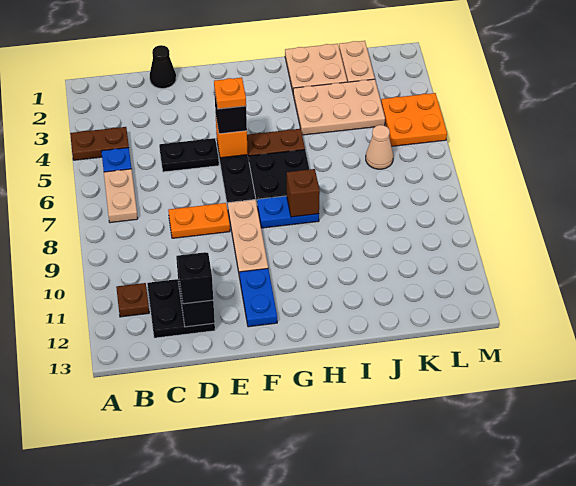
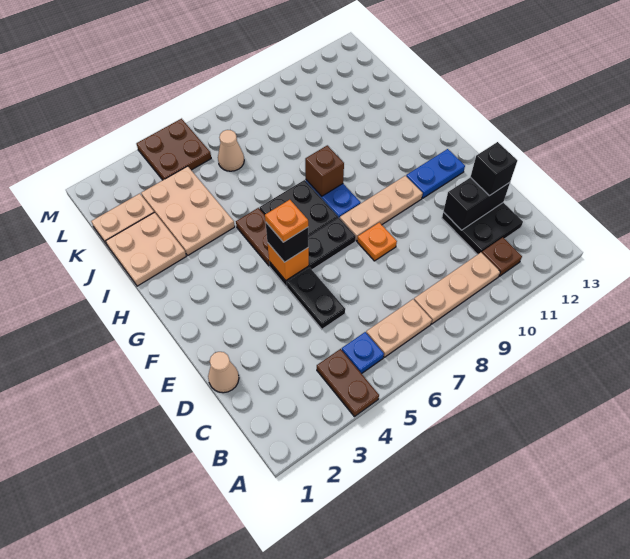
none -> tan 1x3 plate [414,253,500,324]
black 1x1 cone [150,45,176,89] -> tan 1x1 cone [208,352,239,393]
orange 1x2 plate [168,203,230,238] -> orange 1x1 plate [357,222,397,261]
orange 2x2 plate [381,93,447,146] -> brown 2x2 plate [136,119,211,180]

